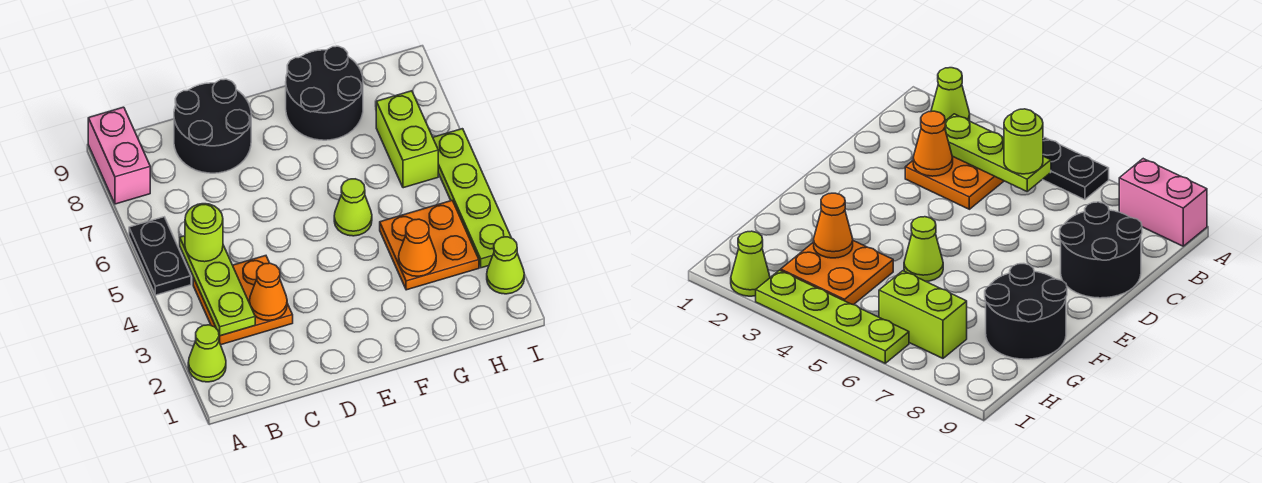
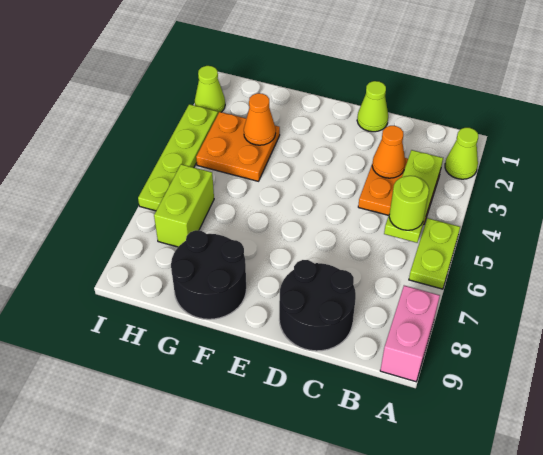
black 1x2 plate [129,217,191,295] -> lime 1x2 plate [409,218,460,289]
lime 1x1 cone [334,179,372,236] -> lime 1x1 cone moved to [357,81,388,132]

